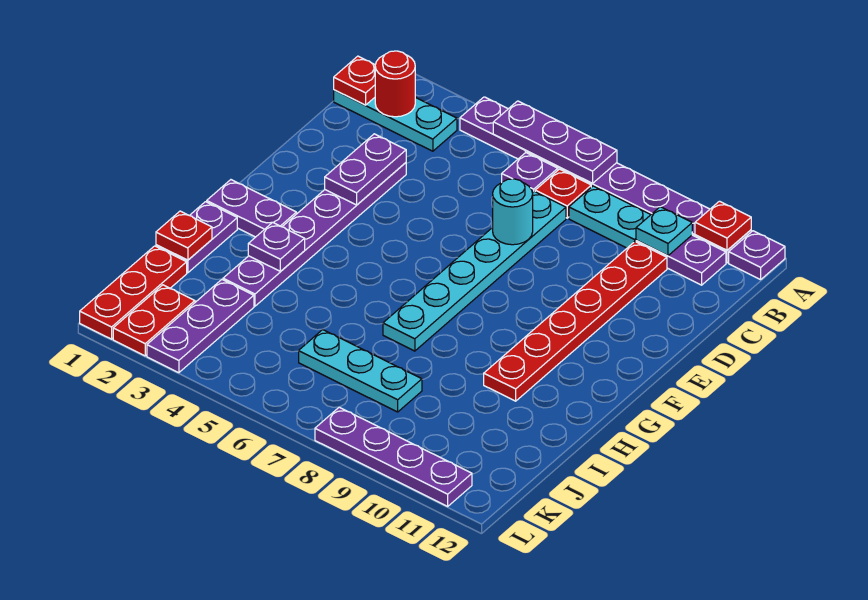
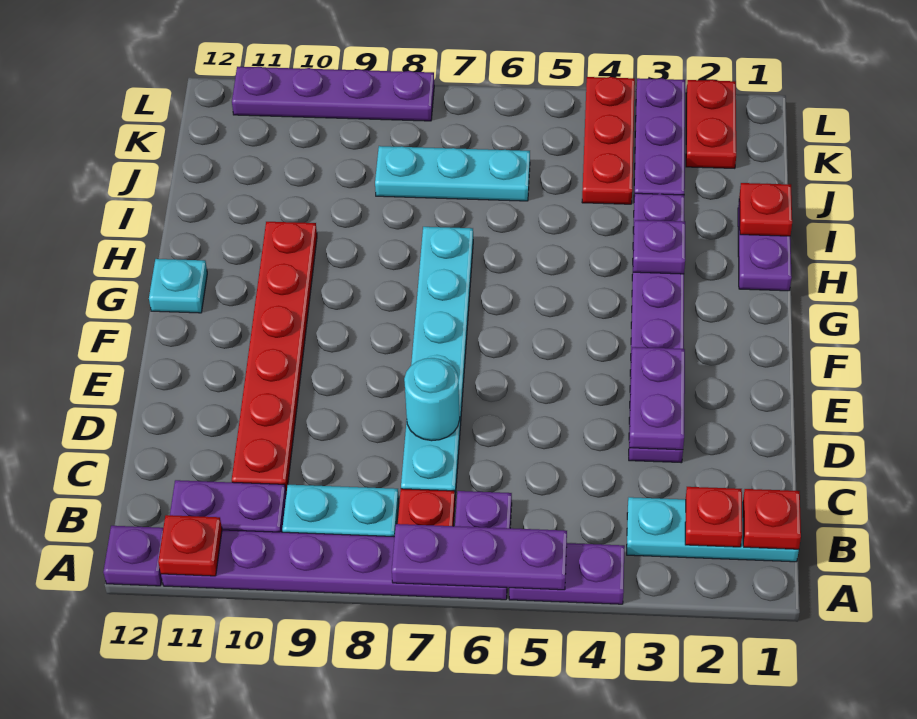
red 1x1 round brick [375,51,415,117] -> red 1x1 plate [685,487,742,547]
cyan 1x1 plate [636,207,692,256] -> cyan 1x1 plate moved to [149,259,207,313]
purple 1x2 plate [207,180,296,237] -> none
red 1x3 plate [80,246,187,339] -> red 1x3 plate moved to [582,77,635,204]

